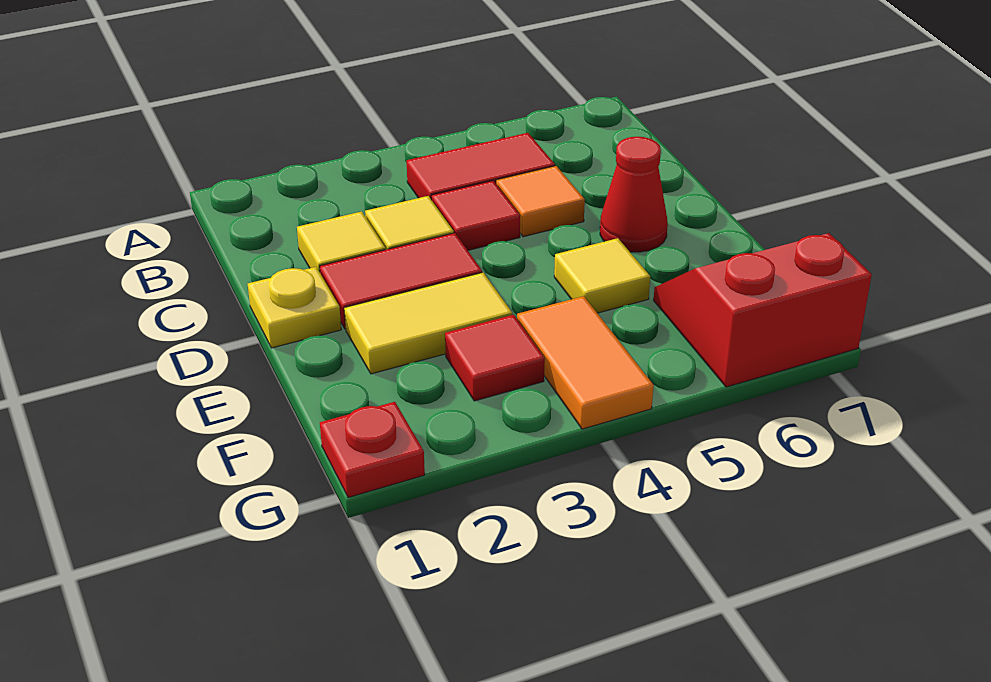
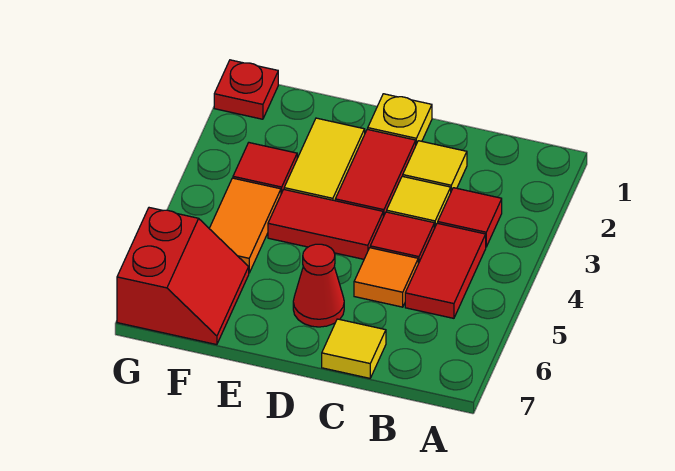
none -> red 1x1 tile [438,188,502,247]
none -> red 1x2 tile [268,190,383,259]
yellow 1x1 tile [554,238,650,313] -> yellow 1x1 tile moved to [322,319,386,378]
orange 1x2 tile [517,296,654,429] -> orange 1x2 tile turned to [209,178,281,273]

